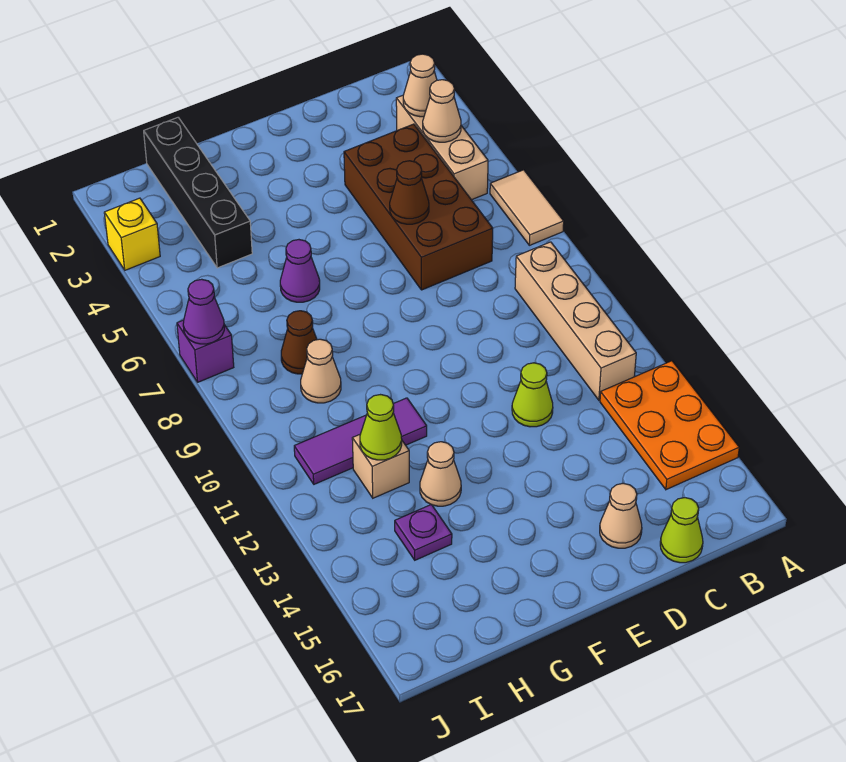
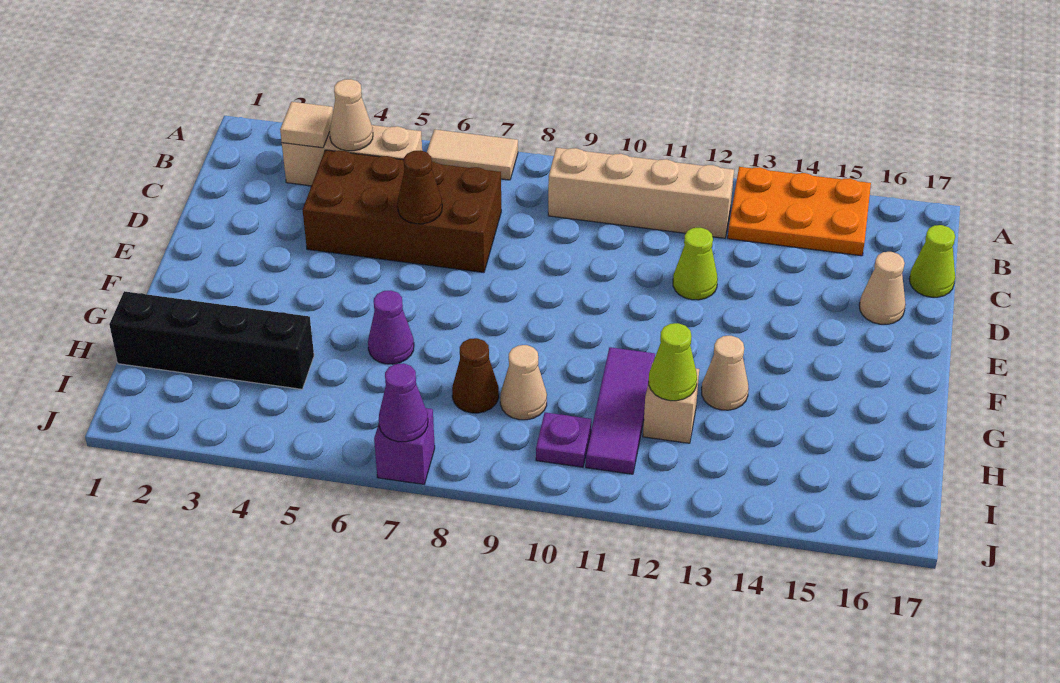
tan 1x1 cone [403,54,437,117] -> tan 1x1 tile [280,102,333,148]
purple 1x1 plate [395,505,452,560] -> purple 1x1 plate moved to [536,412,591,467]
yellow 1x1 brick [104,198,160,270] -> none

